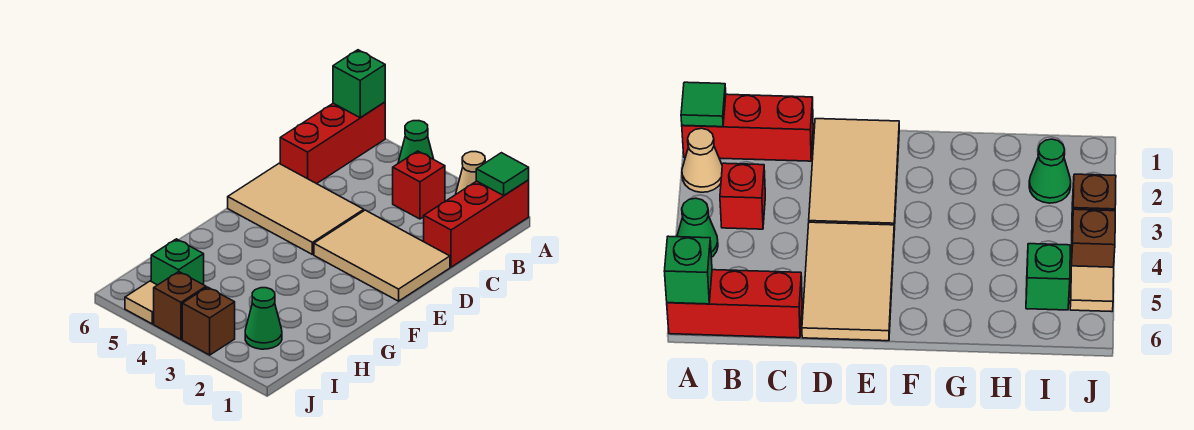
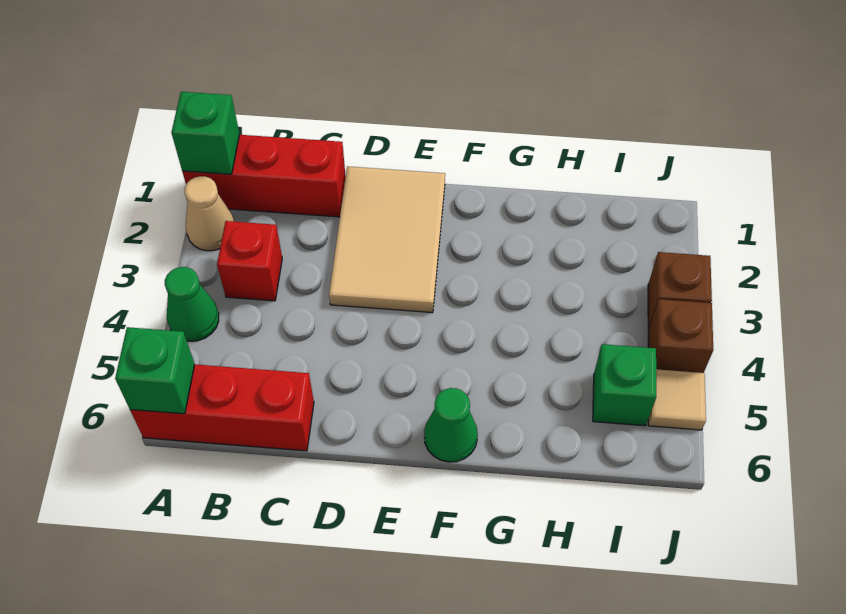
green 1x1 tile [476,153,529,195] -> green 1x1 brick [171,92,240,174]
tan 2x3 tile [228,164,364,254] -> none
green 1x1 cone [245,288,282,349] -> green 1x1 cone moved to [424,388,478,462]

